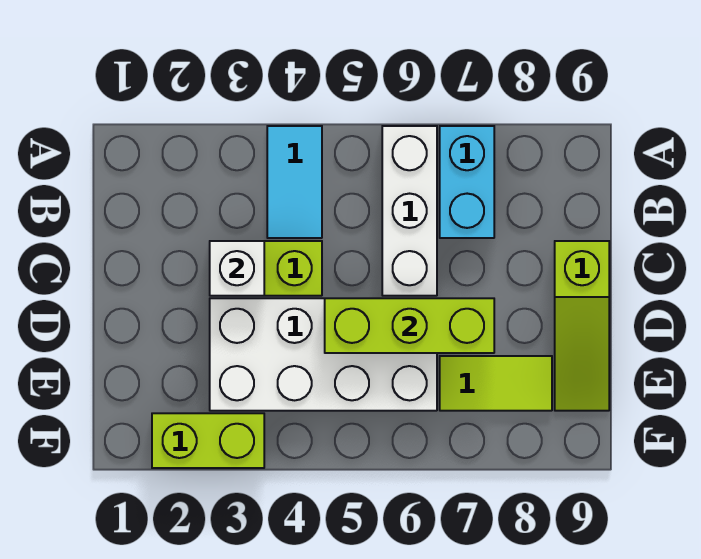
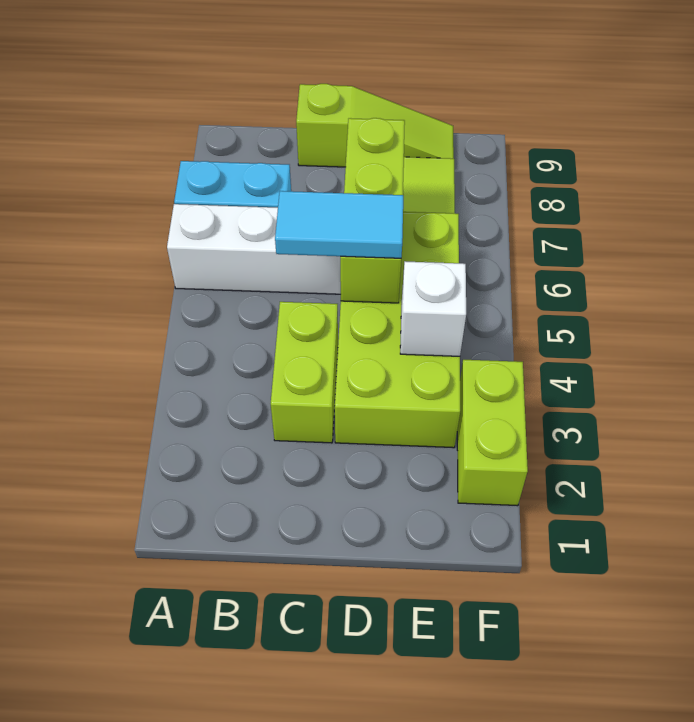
cyan 1x2 tile [267,126,322,238] -> cyan 1x2 tile moved to [275,191,403,258]
white 1x1 brick [210,241,264,296] -> white 1x1 brick moved to [400,261,466,356]
white 2x4 brick [210,298,437,411] -> lime 2x4 brick [335,212,460,448]

